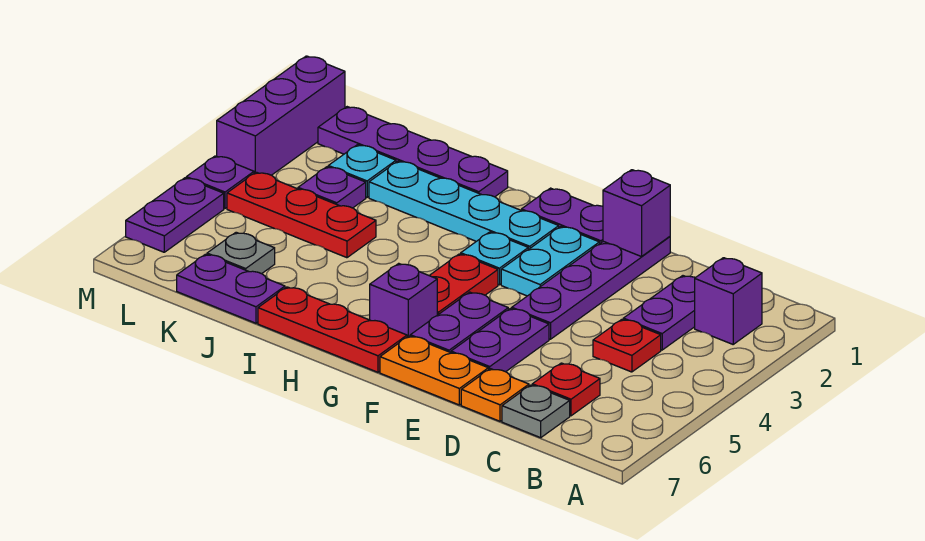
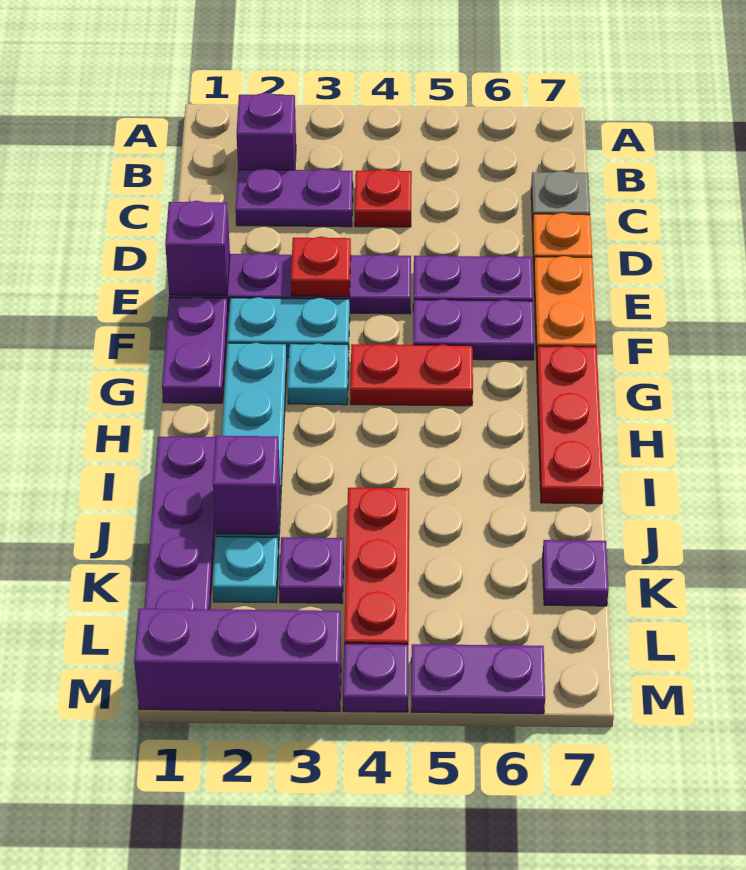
red 1x1 plate [532,363,600,416] -> red 1x1 plate moved to [291,237,351,296]
purple 1x1 brick [370,263,437,337] -> purple 1x1 brick moved to [213,436,280,534]
purple 1x2 plate [177,254,285,323] -> purple 1x1 plate [543,540,608,606]
grey 1x1 plate [207,232,275,274] -> none

